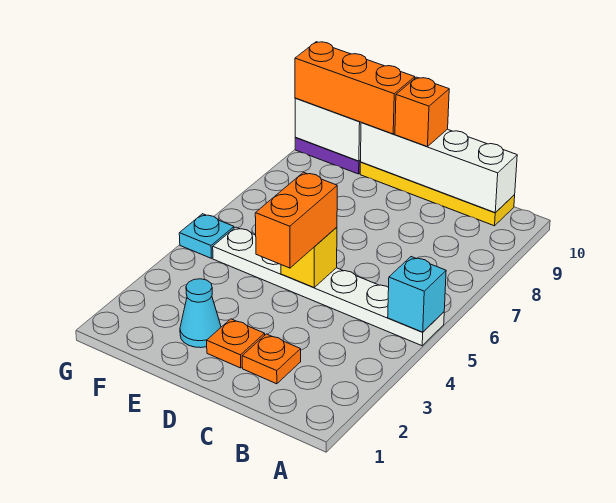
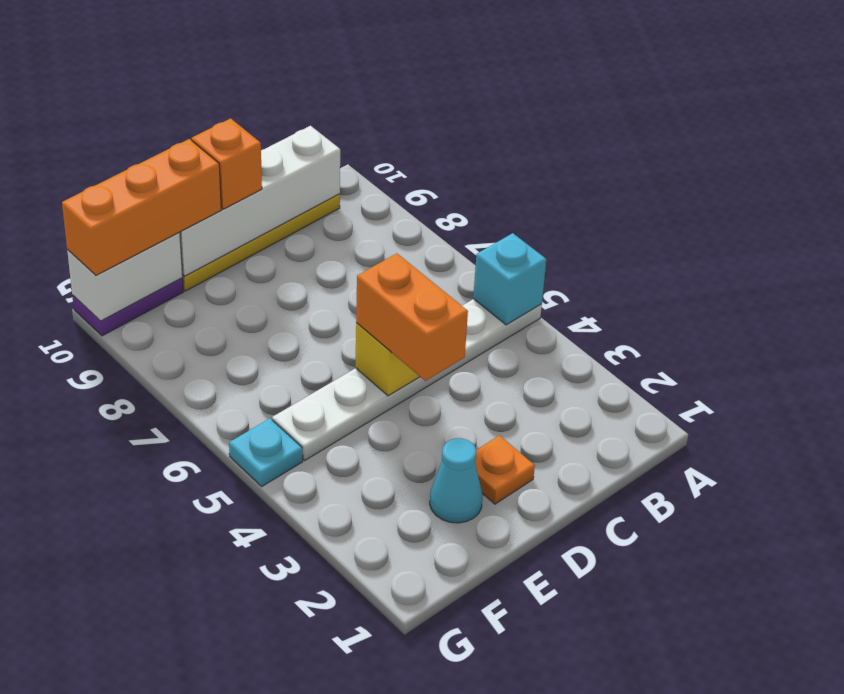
orange 1x1 plate [242,334,301,384] -> none

